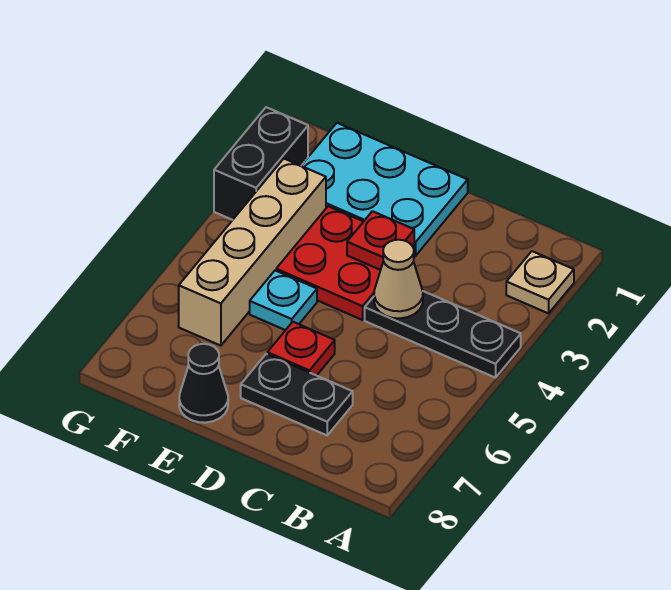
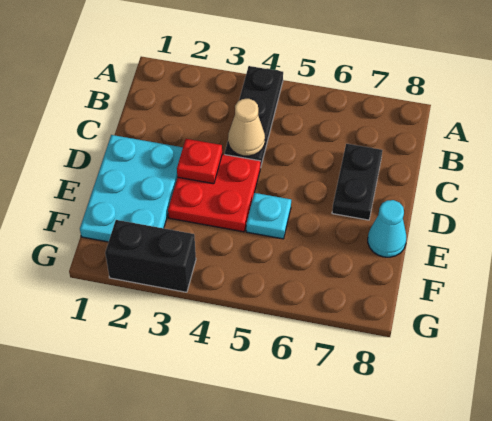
tan 1x1 plate [506,251,574,313] -> none
red 1x1 plate [267,322,335,376] -> none
black 1x1 cone [179,344,228,423] -> cyan 1x1 cone [368,200,406,257]
tan 1x4 brick [179,159,326,346] -> none

